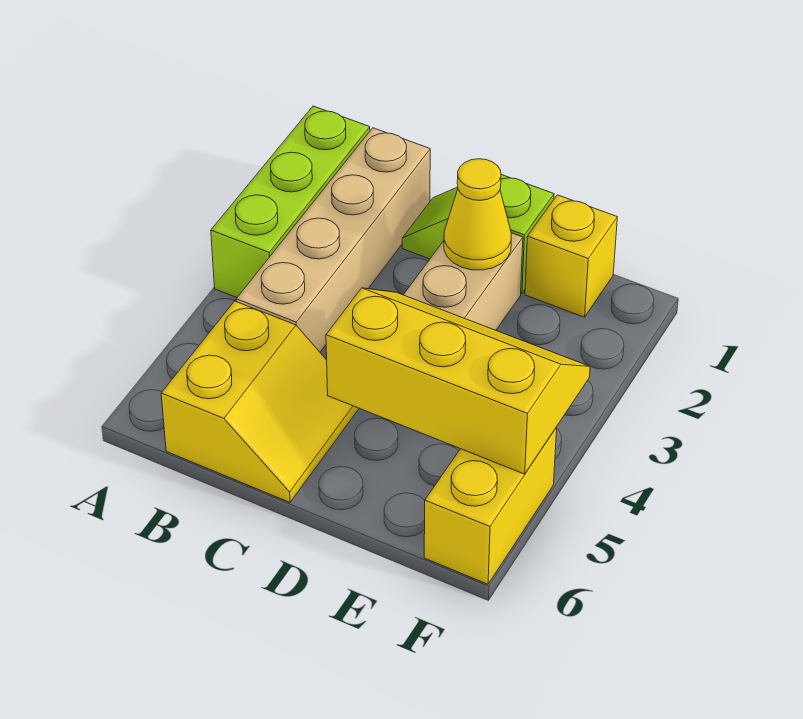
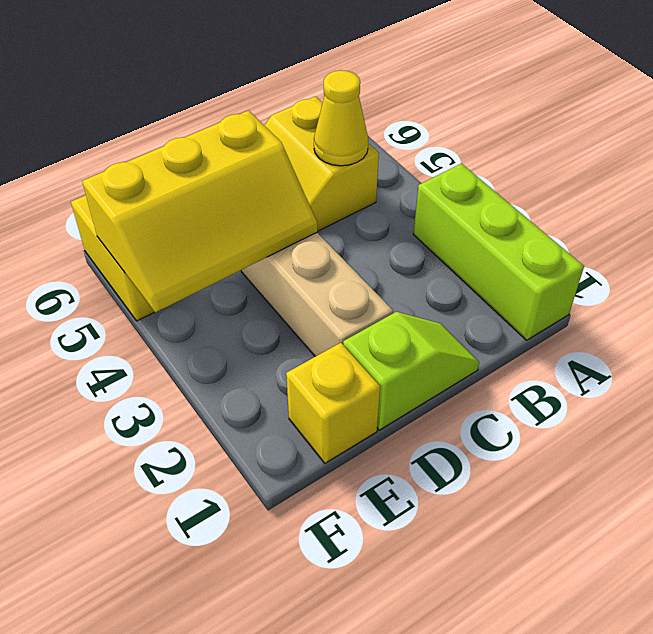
tan 1x4 brick [236,128,430,352] -> none
yellow 1x1 cone [444,159,511,270] -> yellow 1x1 cone moved to [314,70,368,166]

